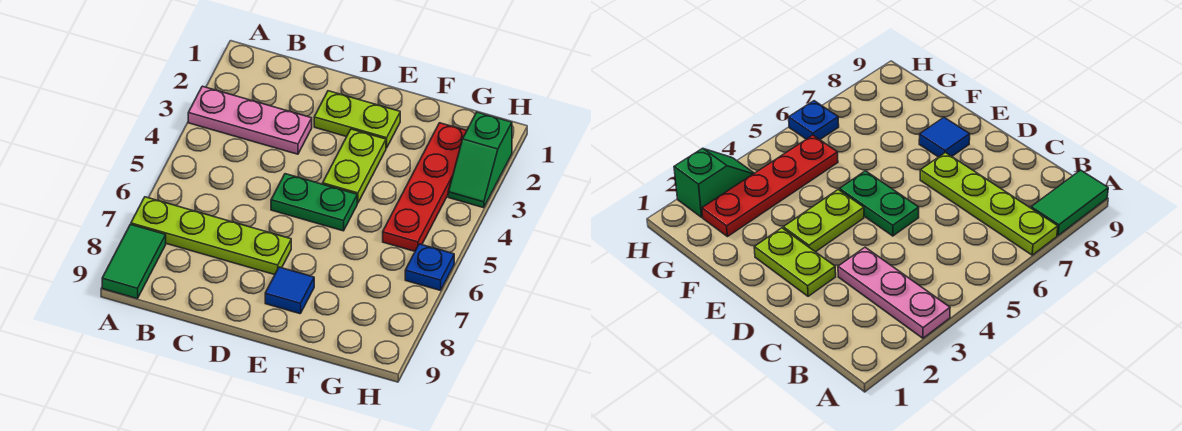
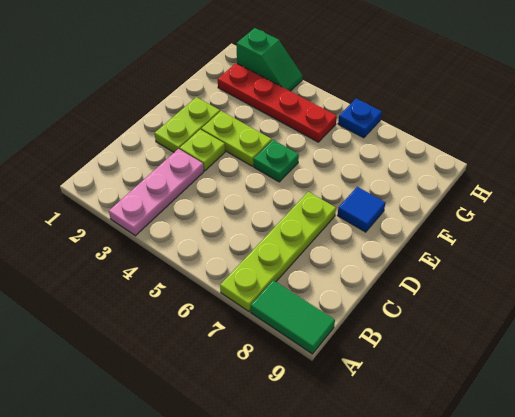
none -> lime 1x1 plate [180,129,225,171]
green 1x2 plate [271,174,357,231] -> green 1x1 plate [253,140,299,182]

